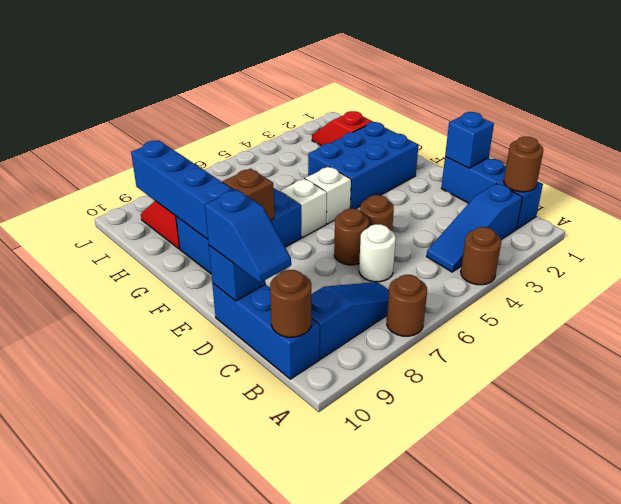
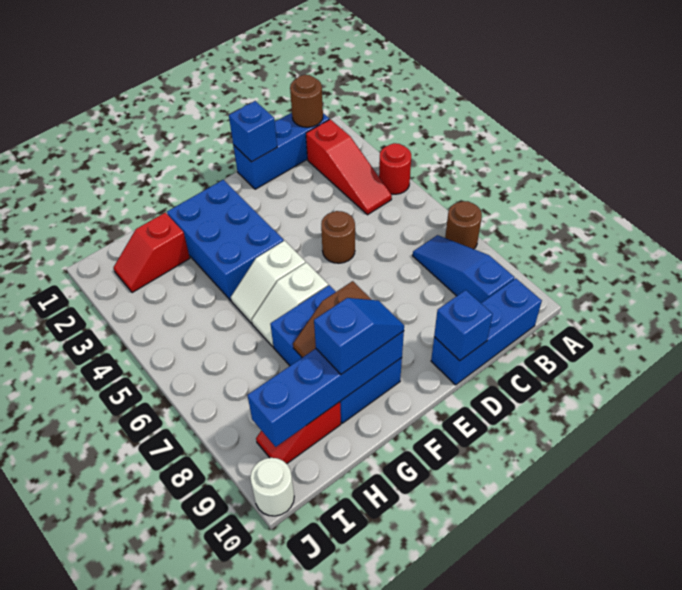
brown 1x1 round brick [461,227,501,285] -> red 1x1 round brick [379,143,411,194]
blue 1x3 slope [426,184,523,272] -> red 1x3 slope [306,119,392,215]
brown 1x1 round brick [270,270,311,337] -> none
white 1x1 round brick [359,224,396,282] -> white 1x1 round brick moved to [250,458,294,516]
blue 1x2 slope [205,189,291,283] -> blue 1x2 slope moved to [314,298,404,374]
brown 1x1 round brick [334,209,369,265] -> none

